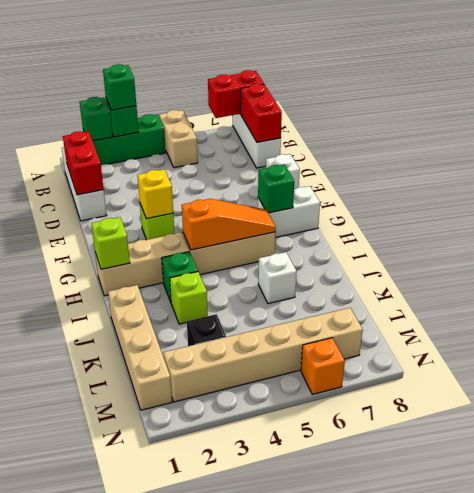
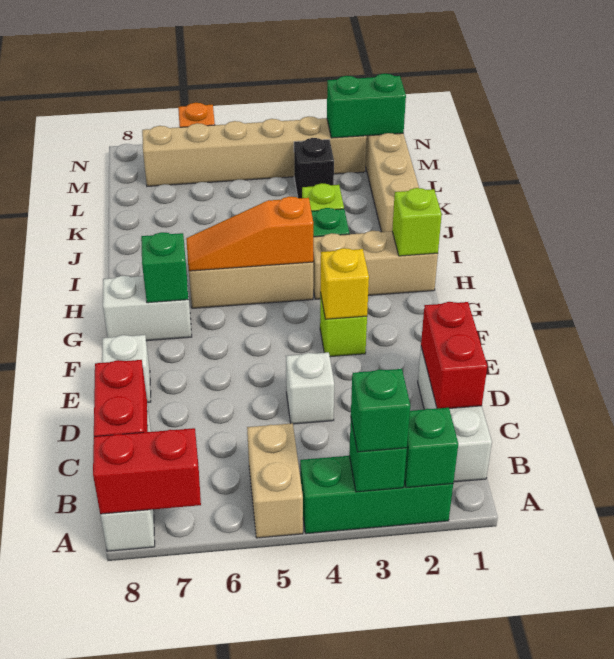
white 1x1 brick [258,252,297,304] -> white 1x1 brick moved to [286,352,334,424]
none -> green 1x2 brick [327,74,406,138]

